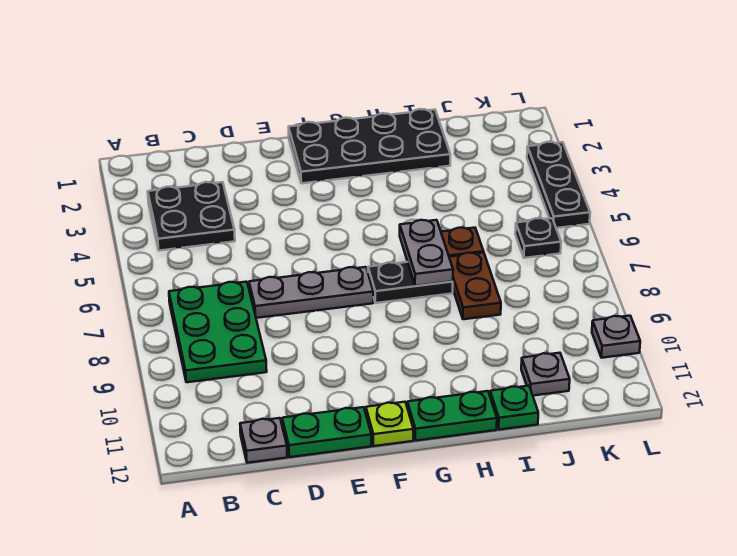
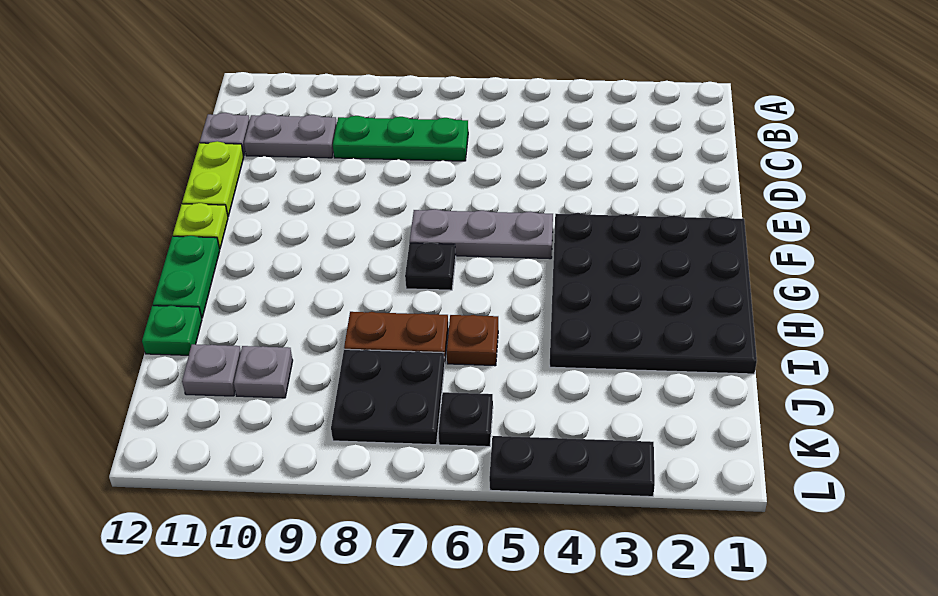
black 2x2 plate [148,182,235,251] -> black 2x2 plate moved to [331,349,445,445]
green 2x3 plate [169,282,267,382] -> green 1x3 plate [333,116,468,161]
grey 1x3 plate [249,267,373,318] -> grey 1x3 plate turned to [410,209,553,259]
green 1x2 plate [282,407,371,457] -> lime 1x2 plate [182,141,244,216]
black 2x4 plate [289,109,450,183] -> black 4x4 plate [550,213,757,374]
black 1x2 plate [368,262,453,303] -> black 1x1 plate [405,242,456,290]
grey 1x2 plate [400,220,453,286] -> grey 1x2 plate moved to [244,114,337,158]
grey 1x1 plate [592,316,640,358] -> grey 1x1 plate moved to [234,346,293,398]

